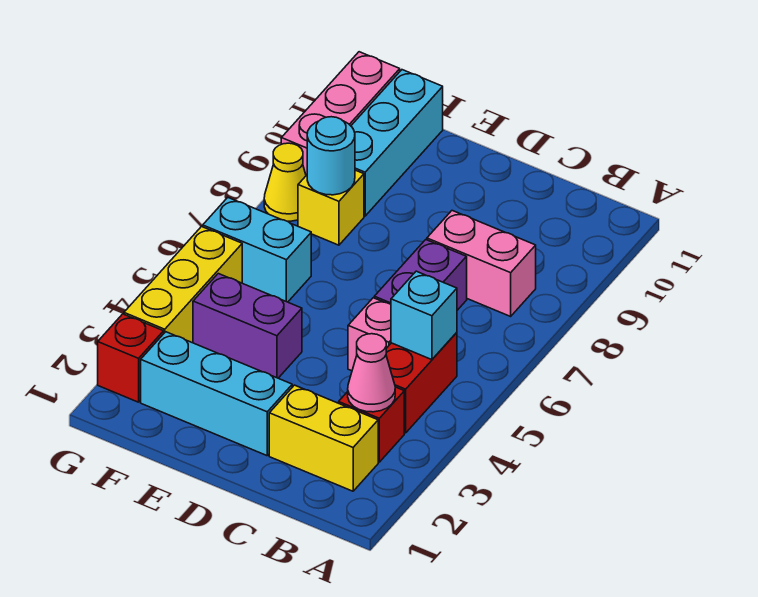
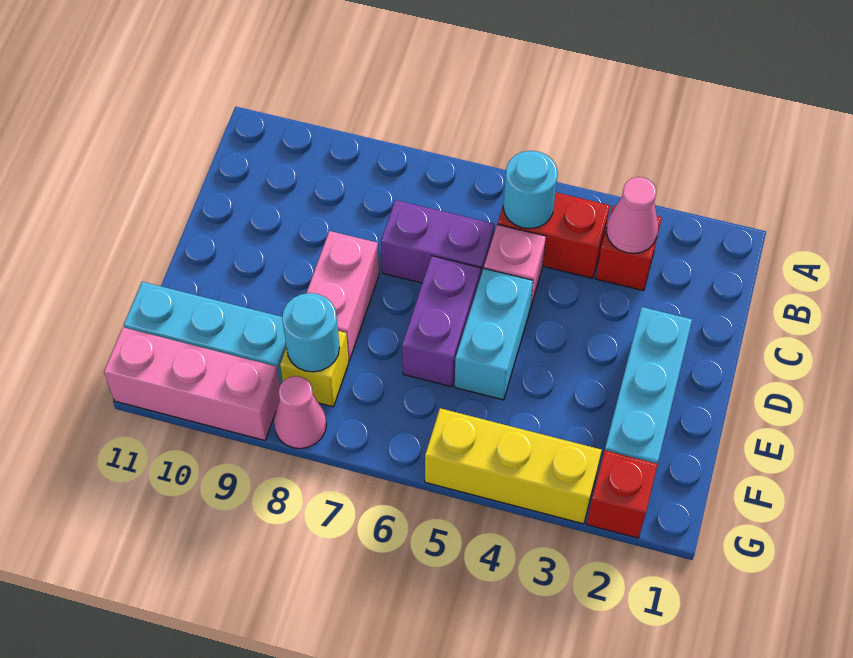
yellow 1x2 brick [269,385,378,491] -> none
cyan 1x1 brick [391,271,457,360] -> cyan 1x1 round brick [503,151,558,229]
pink 1x2 brick [427,211,536,316] -> pink 1x2 brick moved to [307,231,379,360]
purple 1x2 brick [193,274,302,378] -> purple 1x2 brick moved to [402,256,481,387]
cyan 1x2 brick [203,198,311,302] -> cyan 1x2 brick moved to [455,269,533,400]
yellow 1x1 cone [264,143,306,221] -> pink 1x1 cone [274,376,326,449]

